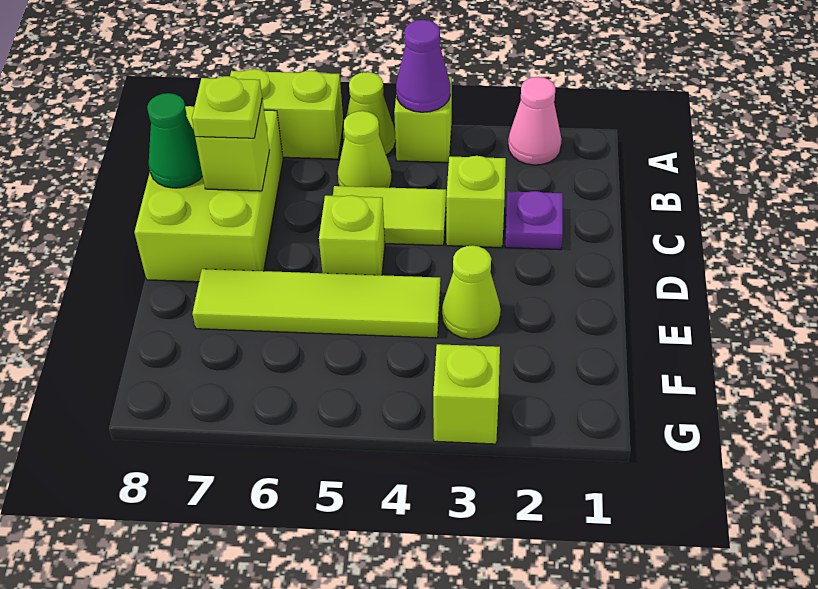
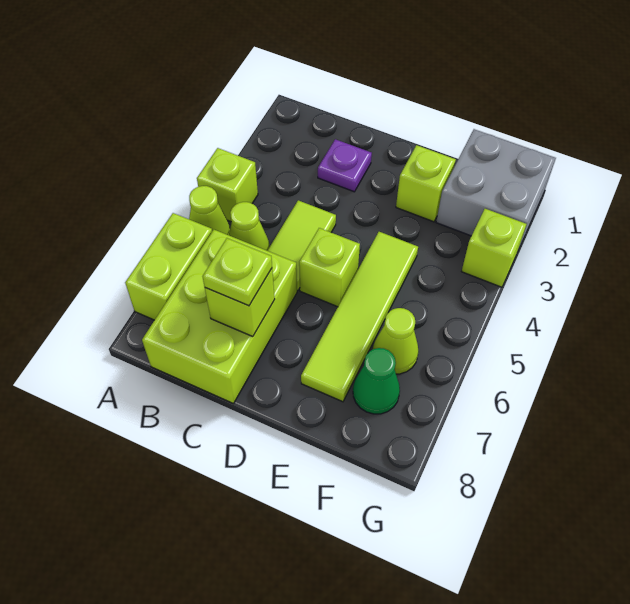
pink 1x1 cone [508,77,562,165] -> none
purple 1x1 cone [396,20,450,112] -> none
lime 2x3 brick [134,106,283,282] -> lime 2x3 brick turned to [142,230,297,403]
lime 1x1 brick [446,156,506,248] -> lime 1x1 brick moved to [396,145,456,222]
green 1x1 cone [147,93,203,188] -> green 1x1 cone moved to [353,348,400,414]
lime 1x1 cone [442,245,501,339] -> lime 1x1 cone moved to [373,308,419,374]
none -> grey 2x2 brick [436,129,556,250]

